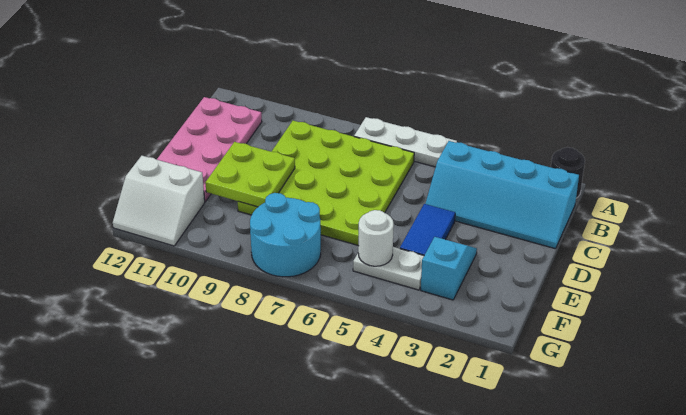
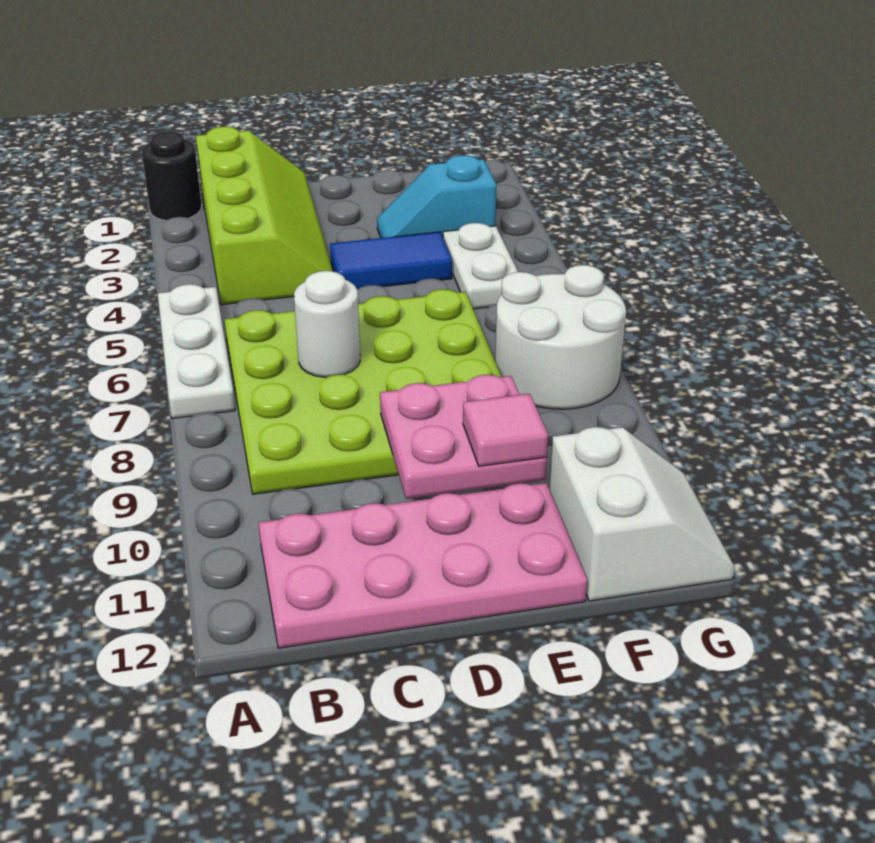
cyan 2x4 slope [425,141,579,249] -> lime 2x4 slope [196,127,333,305]
lime 2x2 plate [205,142,295,207] -> pink 2x2 plate [380,375,547,499]
none -> pink 1x1 tile [463,394,548,466]
white 1x1 round brick [358,210,394,266] -> white 1x1 round brick moved to [294,271,360,377]
cyan 2x2 round brick [250,193,321,277] -> white 2x2 round brick [495,265,626,409]

